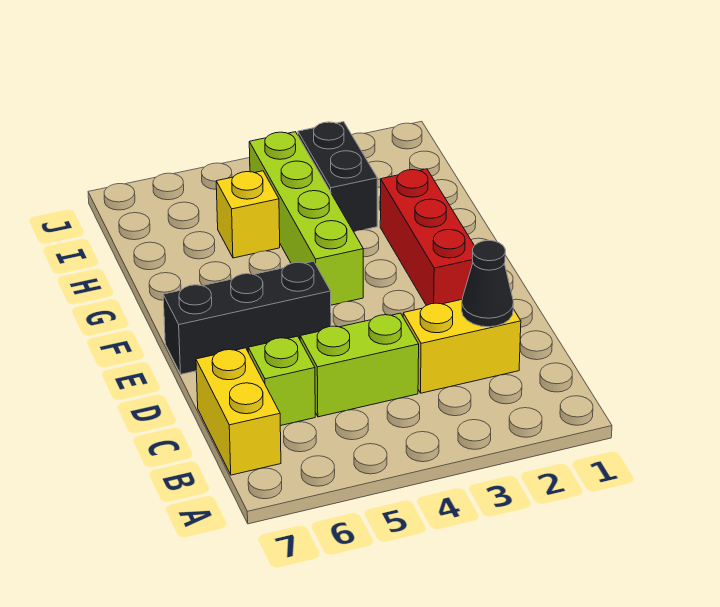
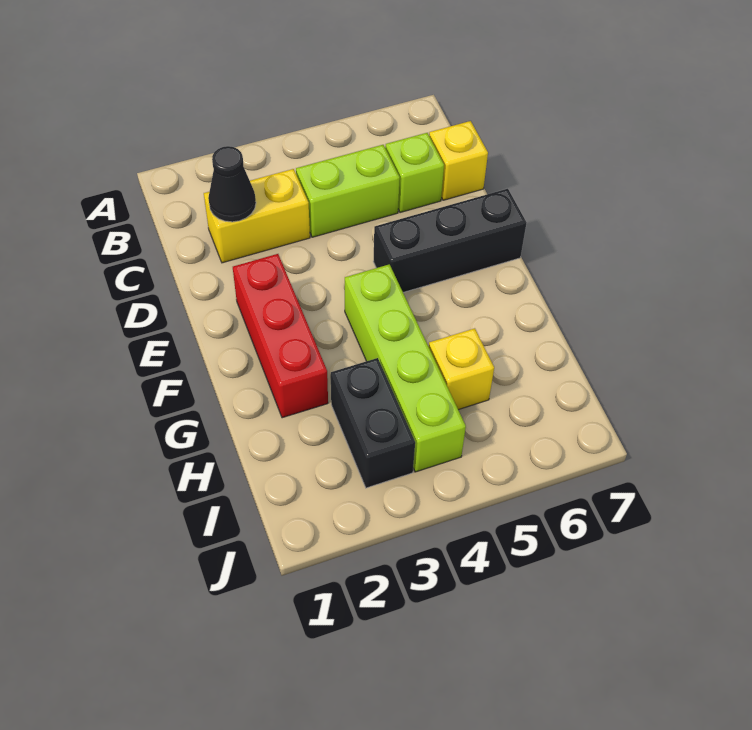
yellow 1x2 brick [196,348,281,475] -> yellow 1x1 brick [429,121,488,200]

